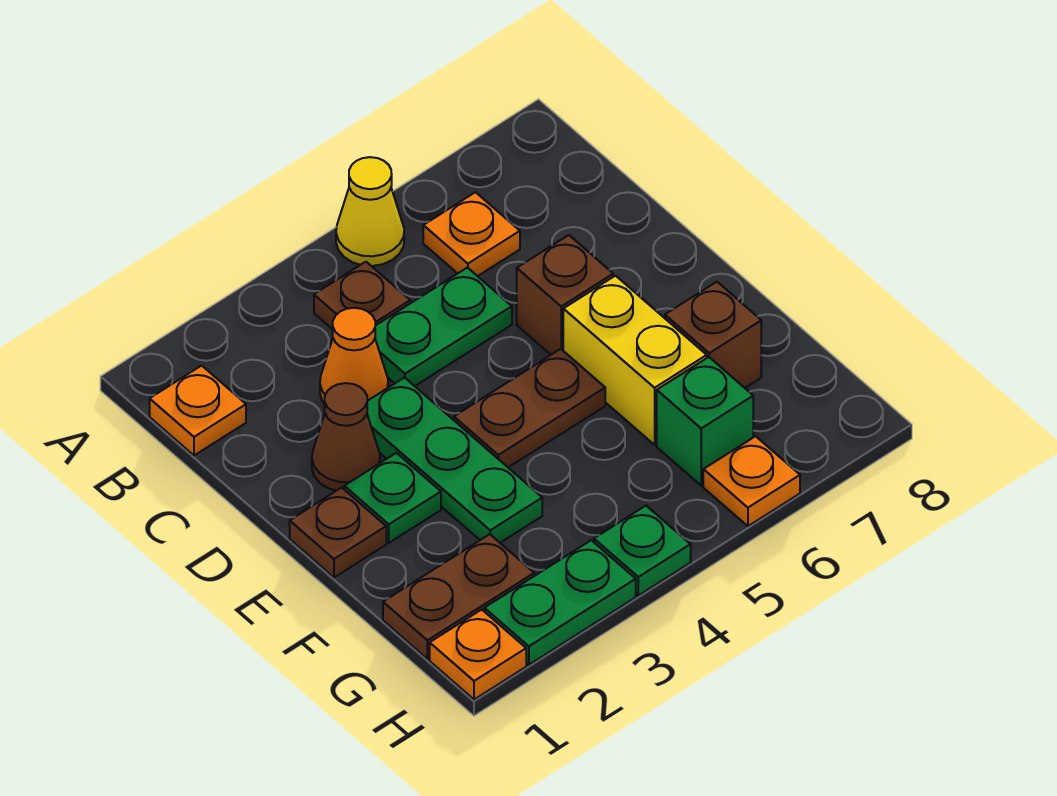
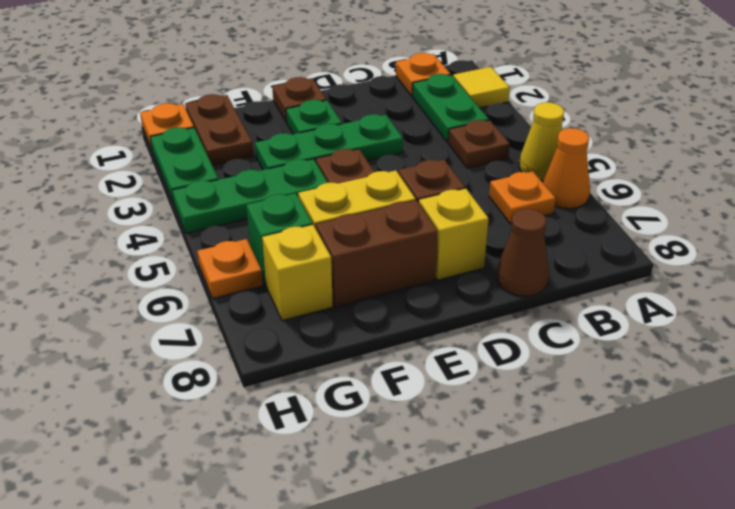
none -> yellow 1x1 tile [453,67,510,108]
orange 1x1 cone [320,308,388,403] -> orange 1x1 cone moved to [543,128,590,209]
green 1x2 plate [375,268,512,386] -> green 1x2 plate moved to [412,74,489,143]
brown 1x1 cone [312,383,380,491] -> brown 1x1 cone moved to [497,209,549,296]
none -> yellow 1x1 brick [419,189,489,280]
brown 1x1 brick [665,282,761,388] -> brown 1x2 brick [316,200,438,307]
none -> yellow 1x1 brick [262,225,333,321]
green 1x1 plate [594,506,691,596] -> green 1x3 plate [172,159,328,233]

